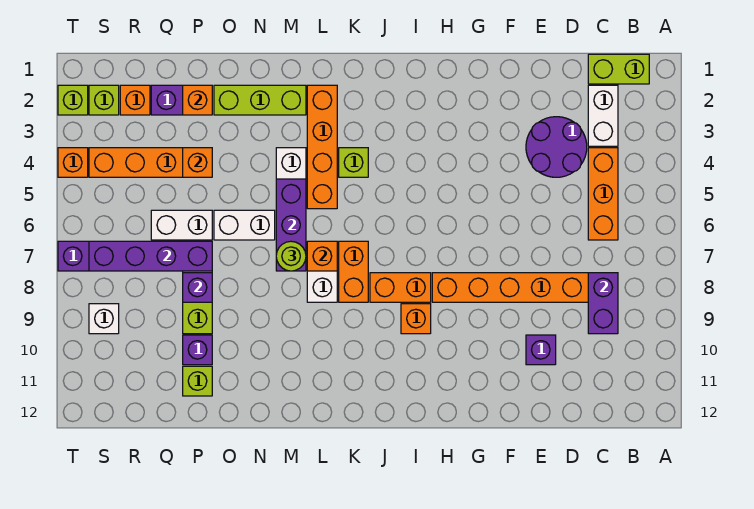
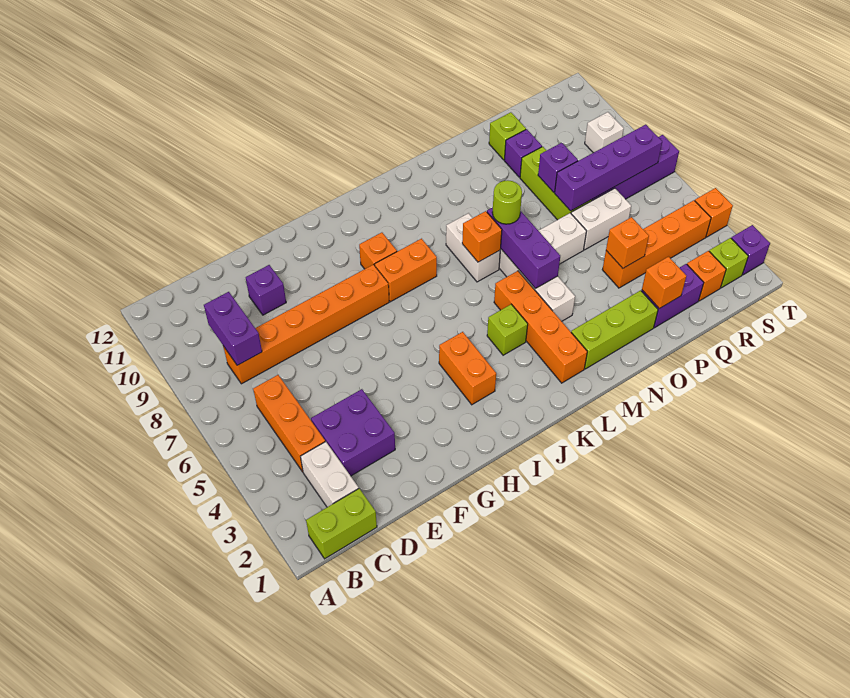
purple 2x2 round brick [526,117,587,177] -> purple 2x2 brick [311,389,395,476]
orange 1x2 brick [339,241,368,302] -> orange 1x2 brick moved to [439,332,496,405]
lime 1x1 brick [58,85,88,115] -> purple 1x1 brick [731,225,770,275]

